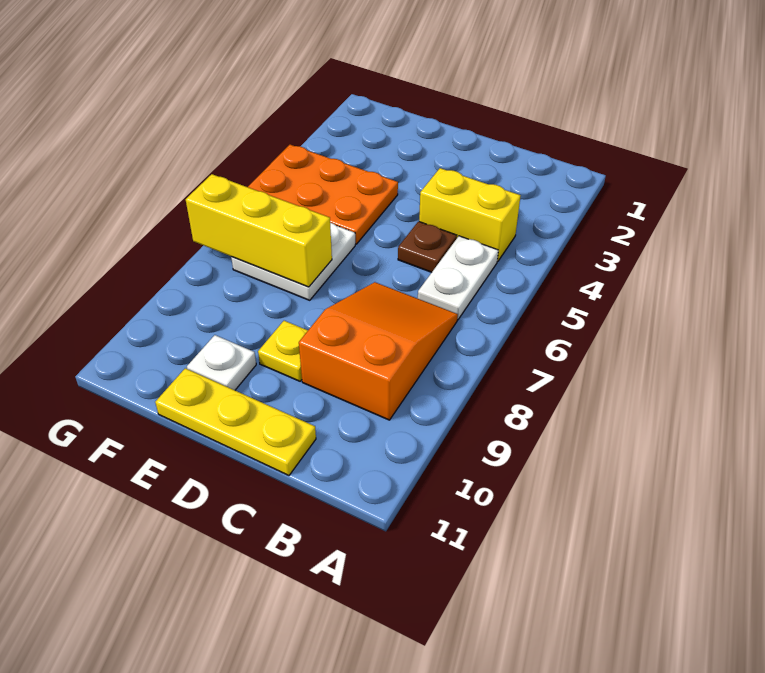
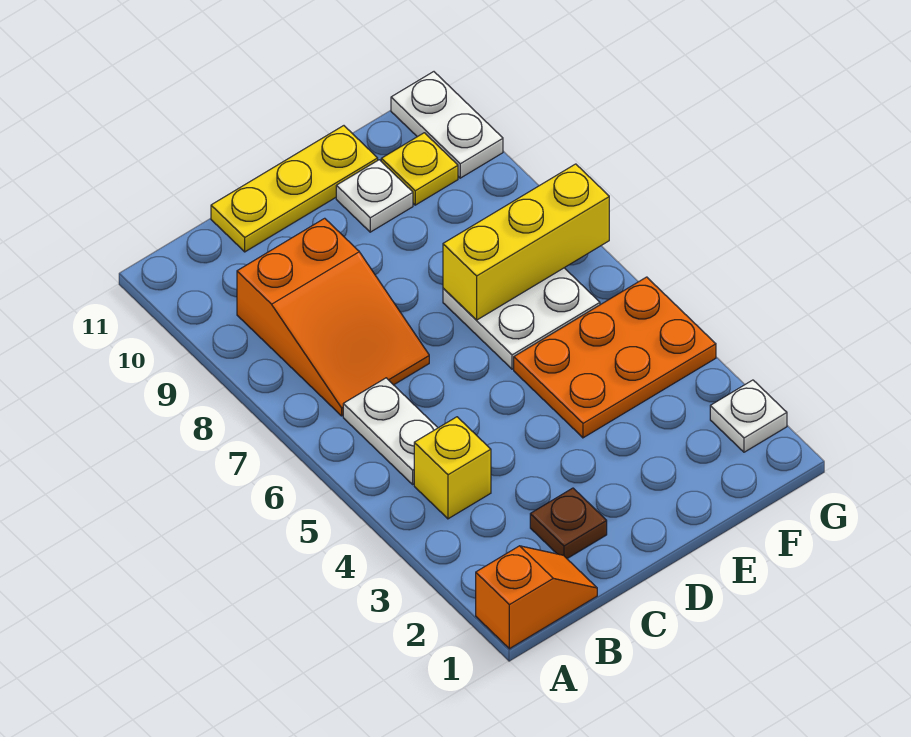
none -> orange 1x2 slope [476,546,597,649]
yellow 1x2 brick [419,168,521,262] -> yellow 1x1 brick [414,417,491,519]
brown 1x1 plate [398,222,457,272] -> brown 1x1 plate moved to [530,488,607,558]
yellow 1x1 plate [258,321,308,381] -> yellow 1x1 plate moved to [381,133,458,205]
none -> white 1x1 plate [710,380,787,452]
none -> white 1x2 plate [391,72,503,178]

